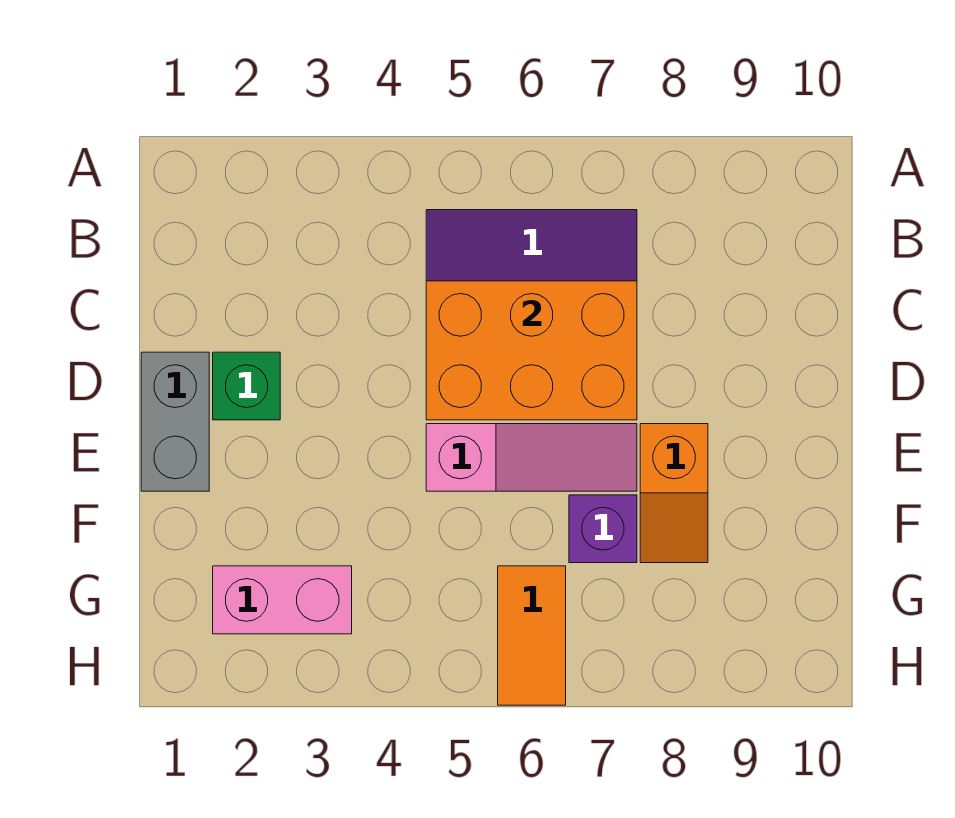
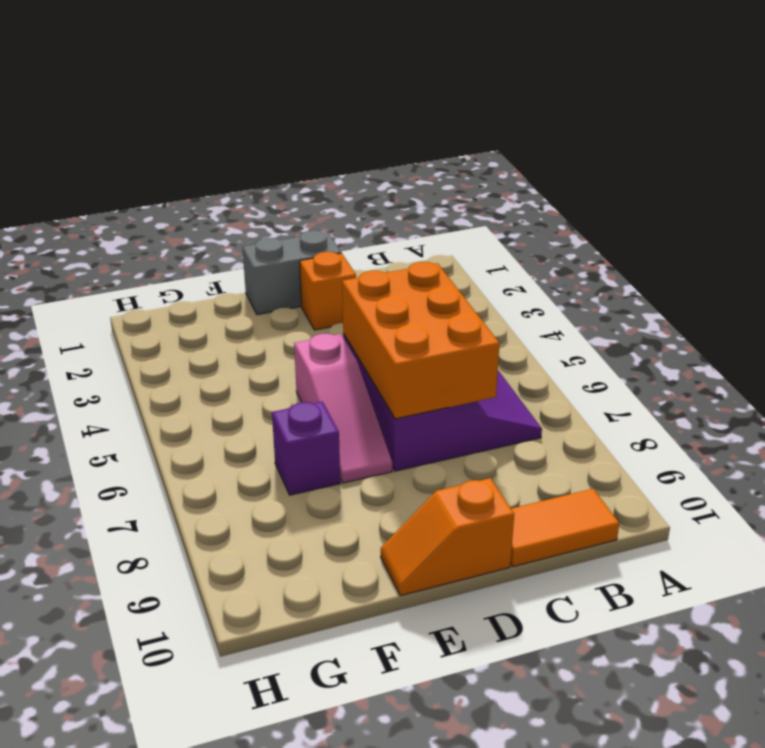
green 1x1 brick [213,352,280,420] -> orange 1x1 brick [300,252,356,330]
orange 1x2 slope [640,424,708,563] -> orange 1x2 slope moved to [381,478,514,596]
pink 1x2 brick [213,566,352,634] -> none
orange 1x2 tile [498,566,566,705] -> orange 1x2 tile moved to [510,489,619,567]

